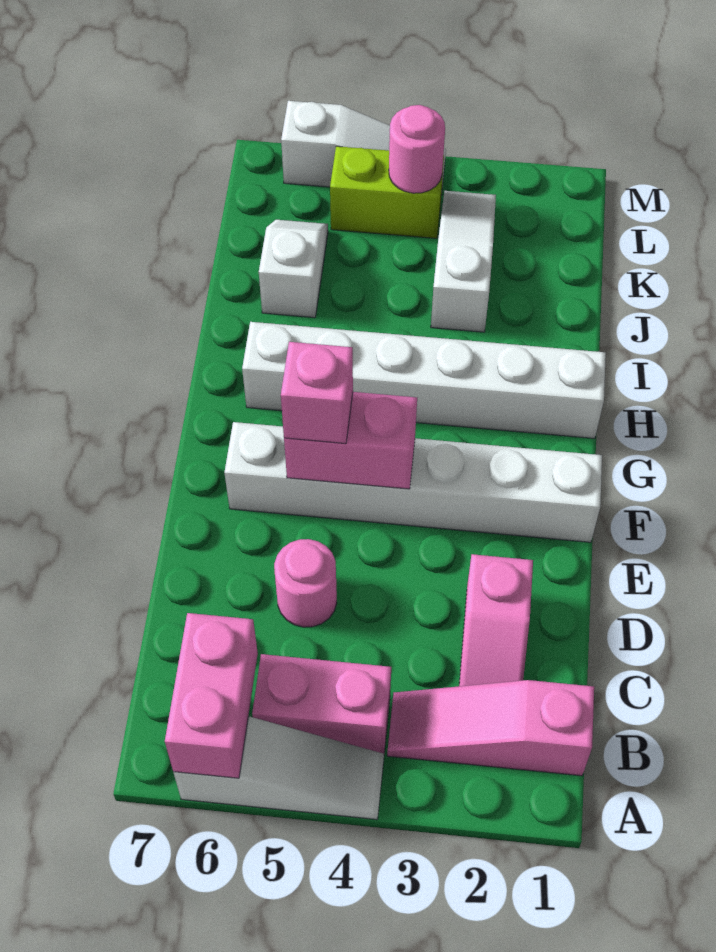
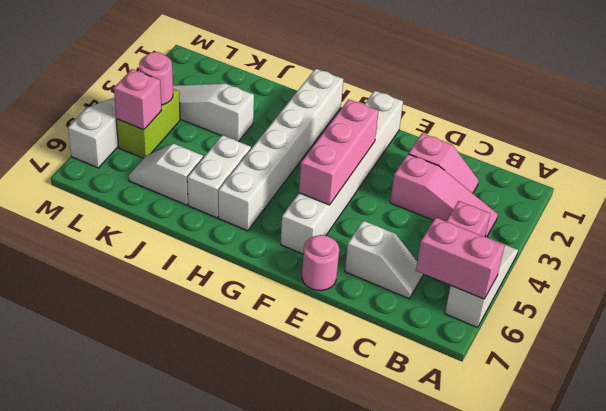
pink 1x3 slope [387,680,594,776] -> pink 1x3 slope turned to [390,154,498,237]
none -> white 1x2 slope [345,221,424,299]
pink 1x1 round brick [274,539,337,627] -> pink 1x1 round brick moved to [302,235,339,291]
pink 1x2 brick [284,392,417,489] -> pink 1x3 brick [299,99,379,205]
pink 1x1 brick [281,342,353,444] -> pink 1x1 brick moved to [114,69,162,130]
none -> white 1x2 brick [187,135,251,218]

